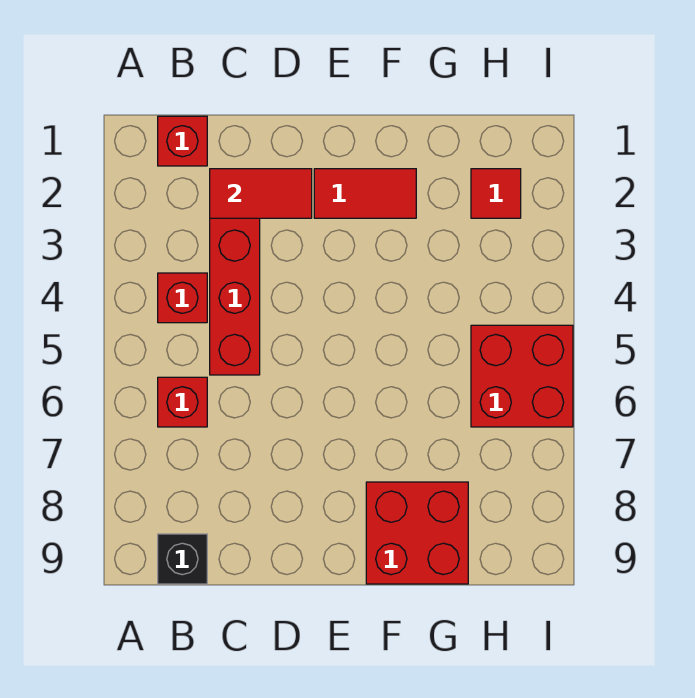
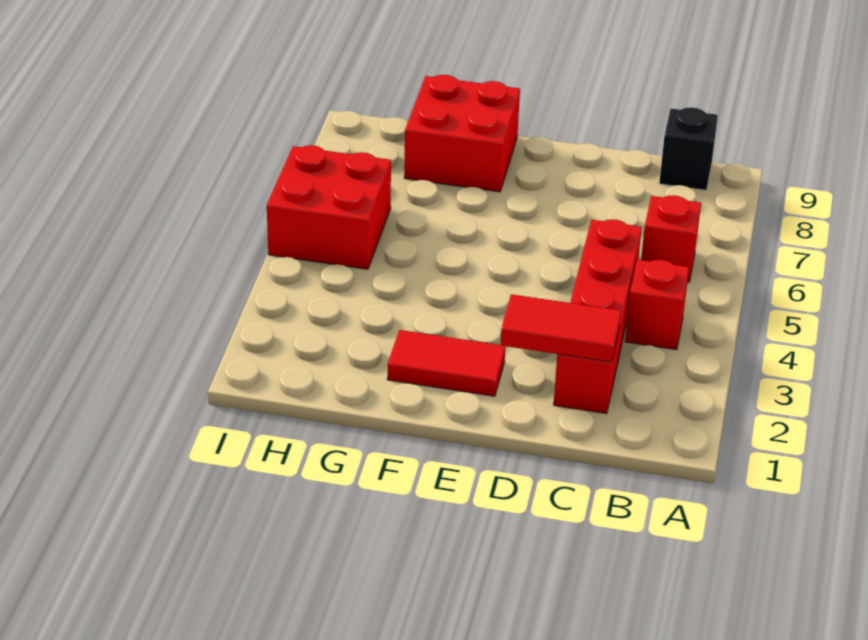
red 1x1 brick [158,116,207,166] -> none
red 1x1 tile [471,169,521,218] -> none

